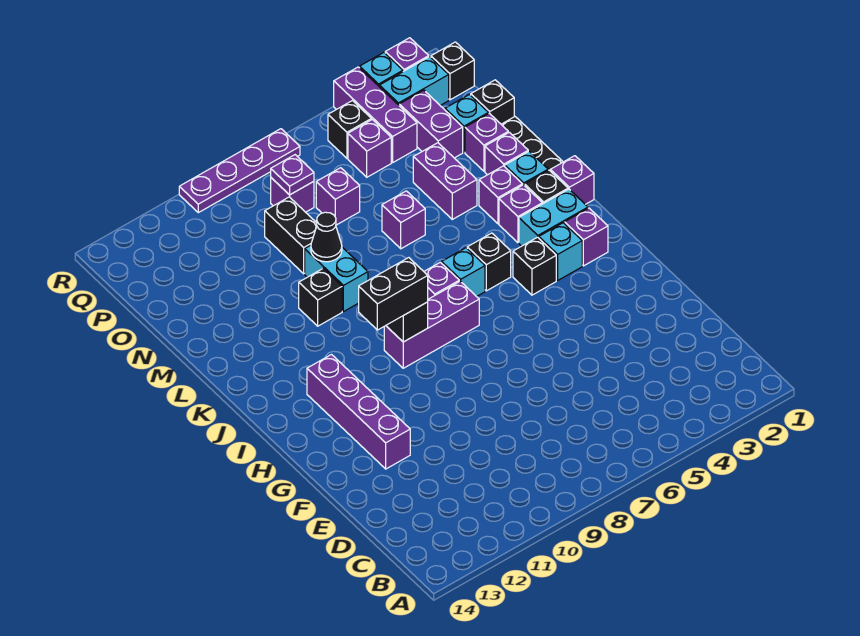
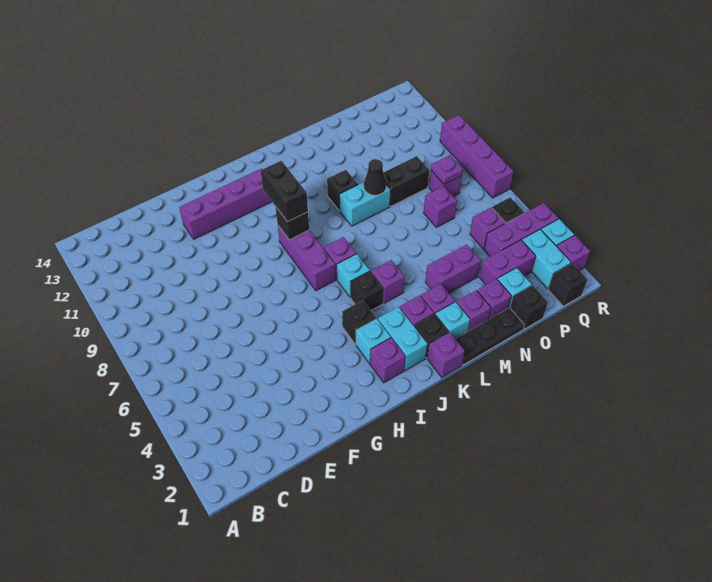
purple 1x1 brick [382,191,425,249] -> purple 1x1 brick moved to [371,260,405,303]
purple 1x4 plate [179,129,300,213] -> purple 1x4 brick [440,115,514,198]

